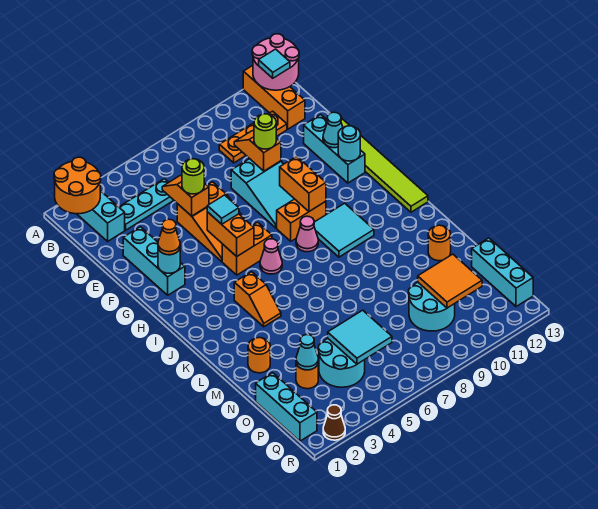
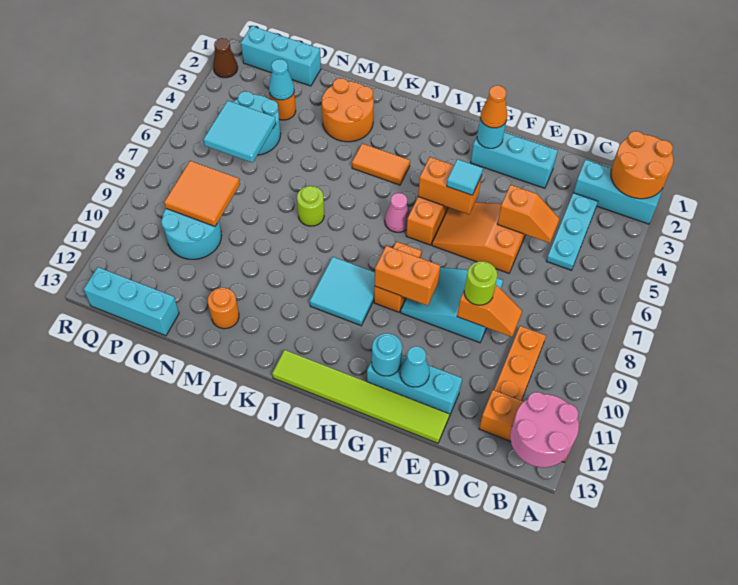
cyan 1x1 tile [259,49,290,78] -> none
lime 1x1 round brick [182,159,204,194] -> lime 1x1 round brick moved to [297,186,324,226]
pink 1x1 cone [296,216,318,252] -> none
orange 1x2 slope [234,272,281,327] -> orange 1x2 tile [352,144,410,185]
orange 1x1 round brick [248,338,270,373] -> orange 2x2 round brick [322,78,374,142]
orange 2x2 tile [418,254,482,308] -> orange 2x2 tile moved to [164,161,240,226]

